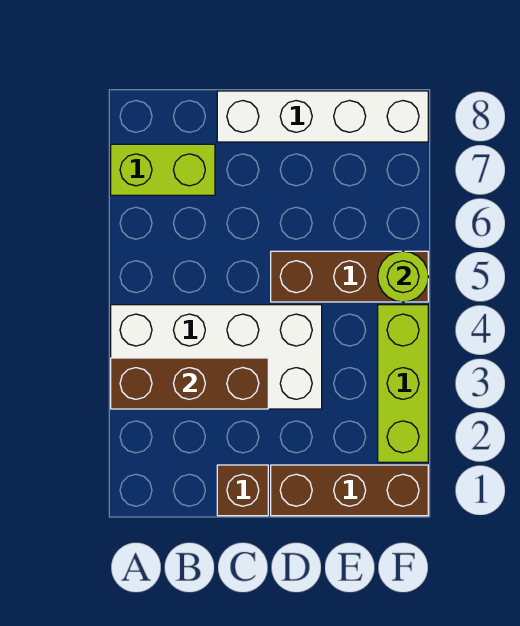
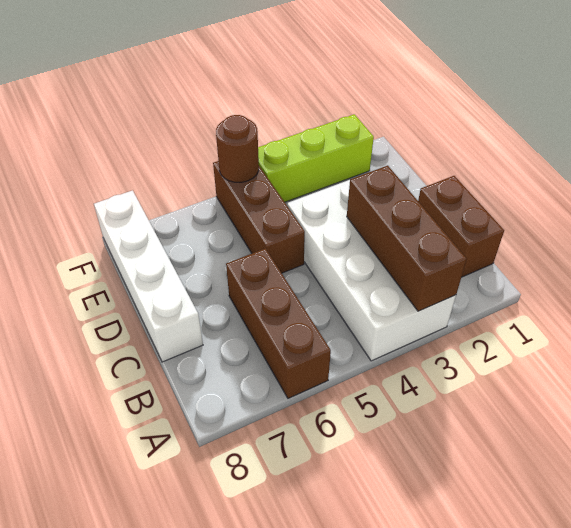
lime 1x2 brick [111,144,215,195] -> none
brown 1x1 brick [217,465,268,516] -> brown 1x2 brick [418,176,504,277]
brown 1x3 brick [271,465,428,516] -> brown 1x3 brick moved to [226,248,331,398]
lime 1x1 round brick [378,251,428,302] -> brown 1x1 round brick [216,115,259,182]

